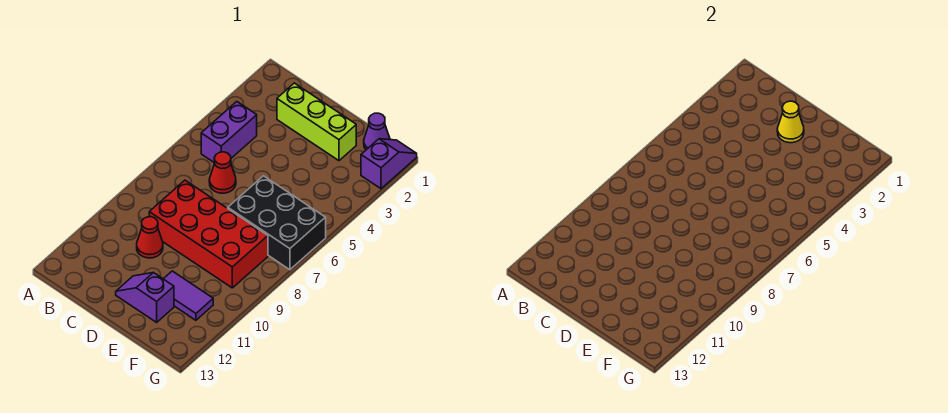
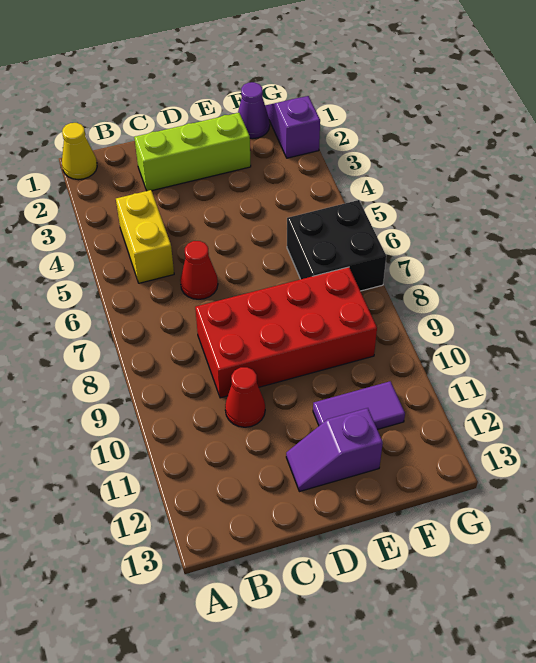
purple 1x2 brick [201,102,257,163] -> yellow 1x2 brick [116,190,174,283]
yellow 1x1 cone [777,101,804,143] -> yellow 1x1 cone moved to [62,123,97,180]
black 2x3 brick [228,176,326,270] -> black 2x2 brick [287,200,386,291]

